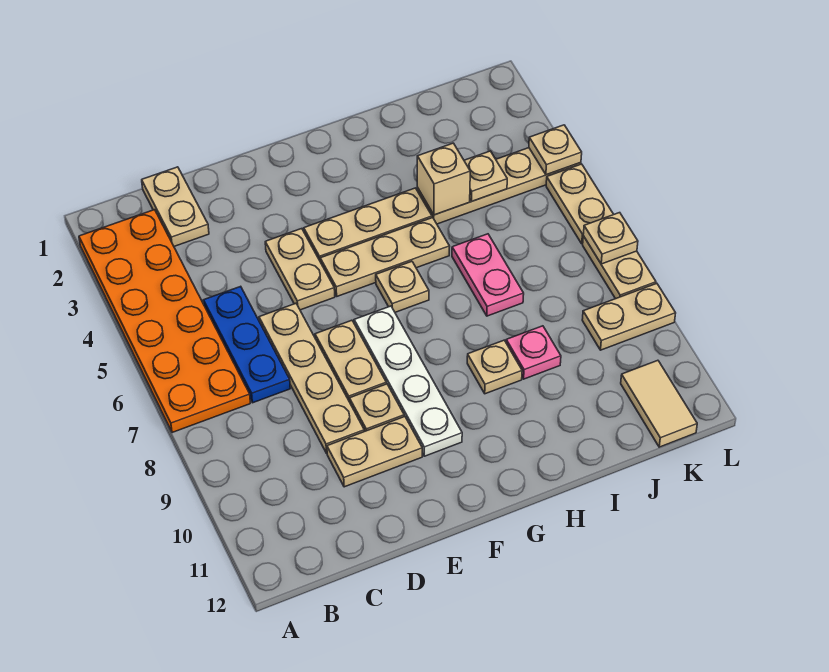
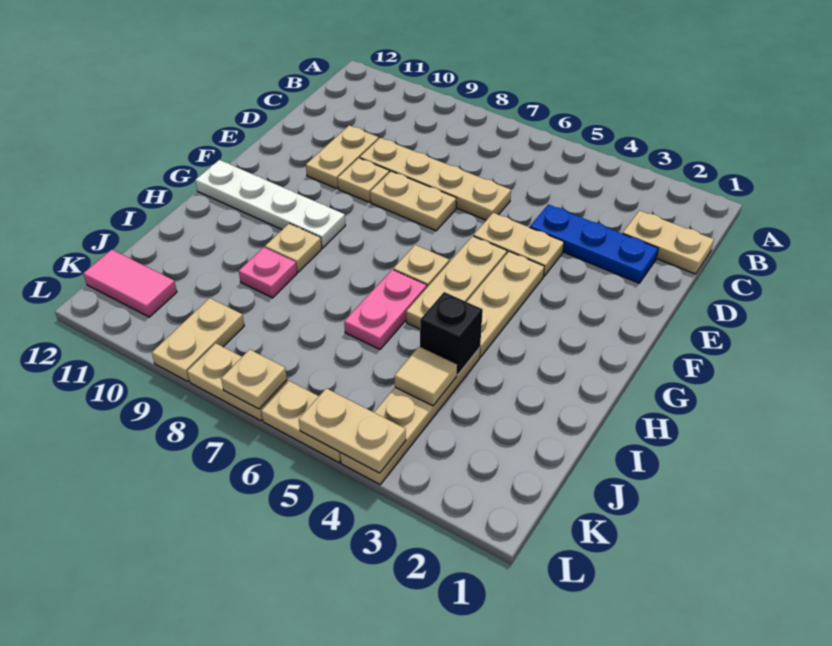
orange 2x6 plate [79,210,250,433] -> none
blue 1x3 plate [204,286,290,403] -> blue 1x3 plate moved to [530,204,658,283]
white 1x4 plate [354,306,462,456] -> white 1x4 plate moved to [195,160,345,248]
tan 1x1 brick [417,143,470,215] -> black 1x1 brick [420,292,483,375]
pink 1x2 plate [452,234,524,316] -> pink 1x2 plate turned to [344,270,427,349]
tan 1x1 plate [464,151,507,201] -> tan 1x1 tile [395,347,457,406]
tan 1x2 tile [621,360,697,447] -> pink 1x2 tile [83,250,177,317]
tan 1x1 plate [529,125,582,175] -> tan 1x2 plate [299,388,406,473]

